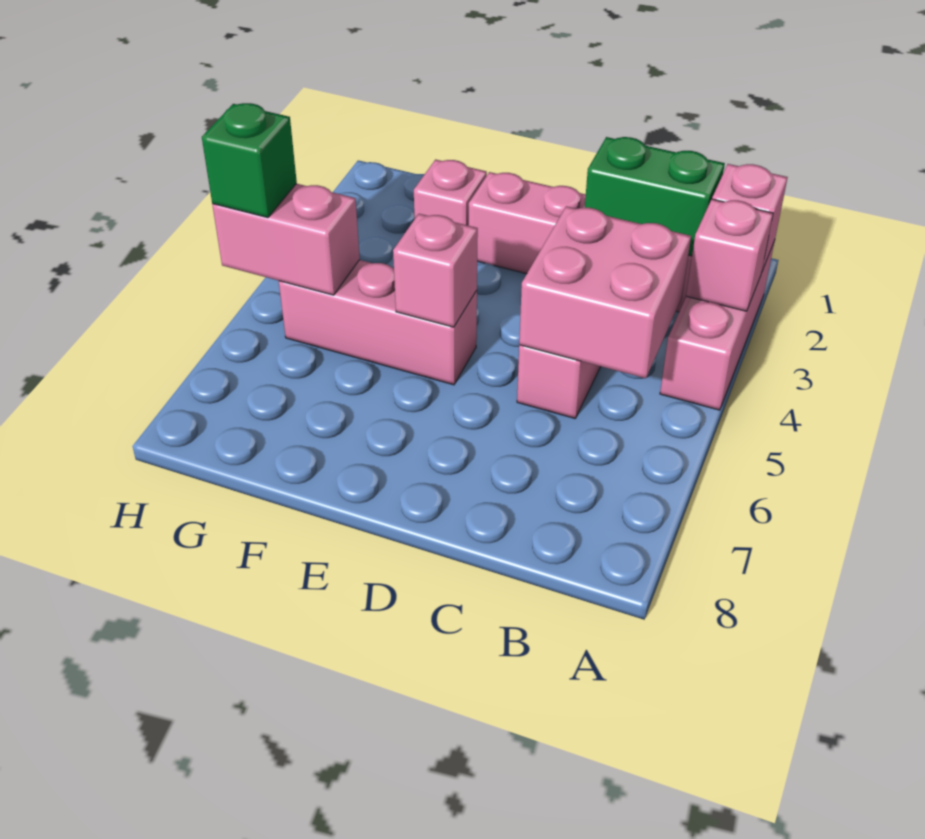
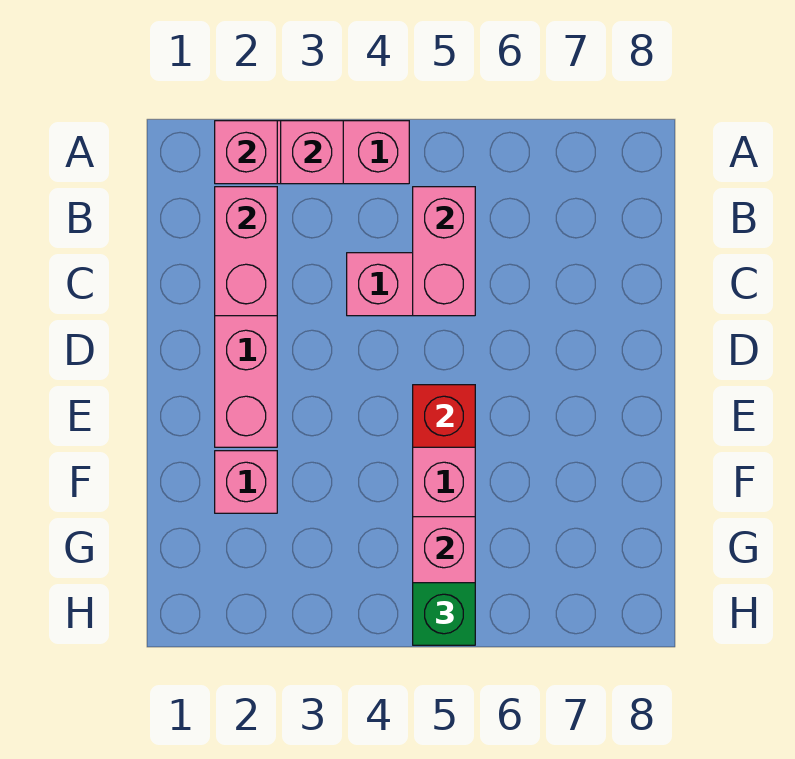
green 1x2 brick [585,137,725,256] -> pink 1x2 brick [215,187,277,316]
pink 2x2 brick [519,206,691,378] -> pink 1x2 brick [413,187,475,316]
pink 1x1 brick [393,214,478,327] -> red 1x1 brick [413,385,475,447]

